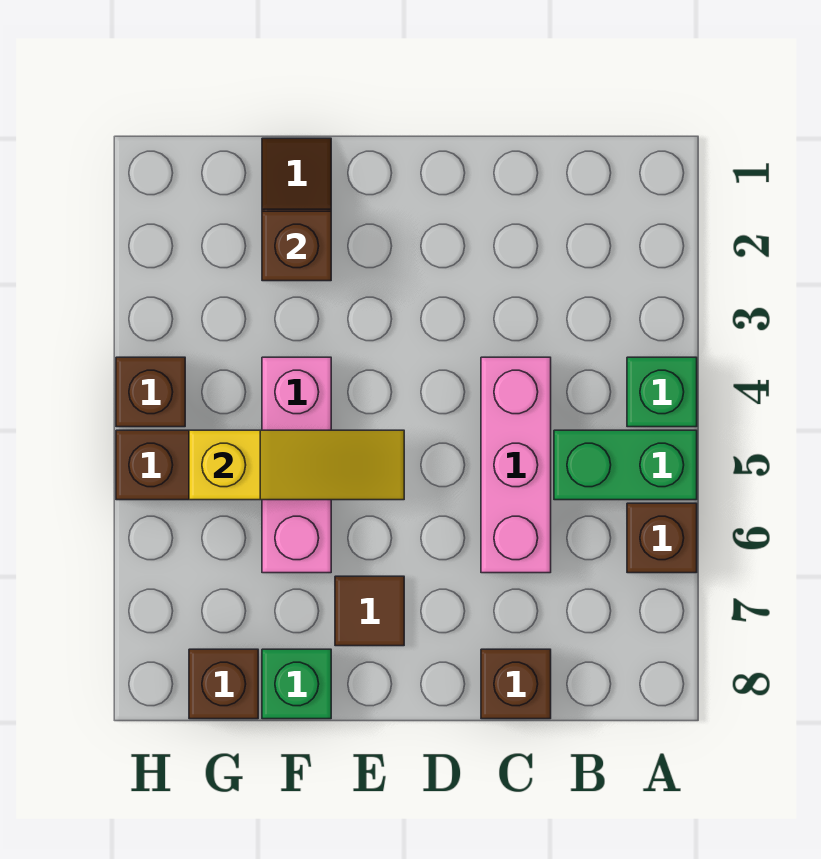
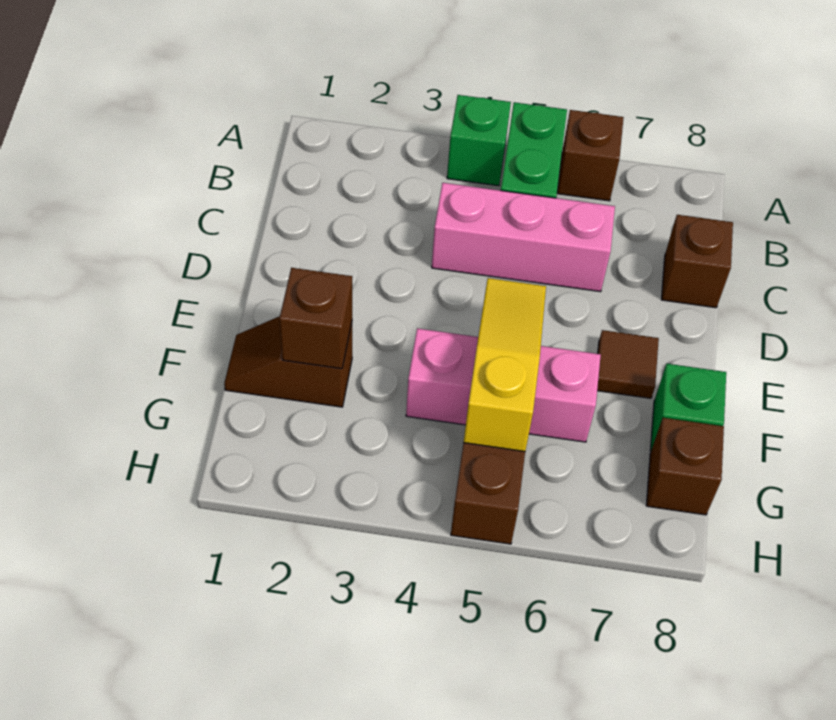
brown 1x1 brick [116,357,185,427] -> none

